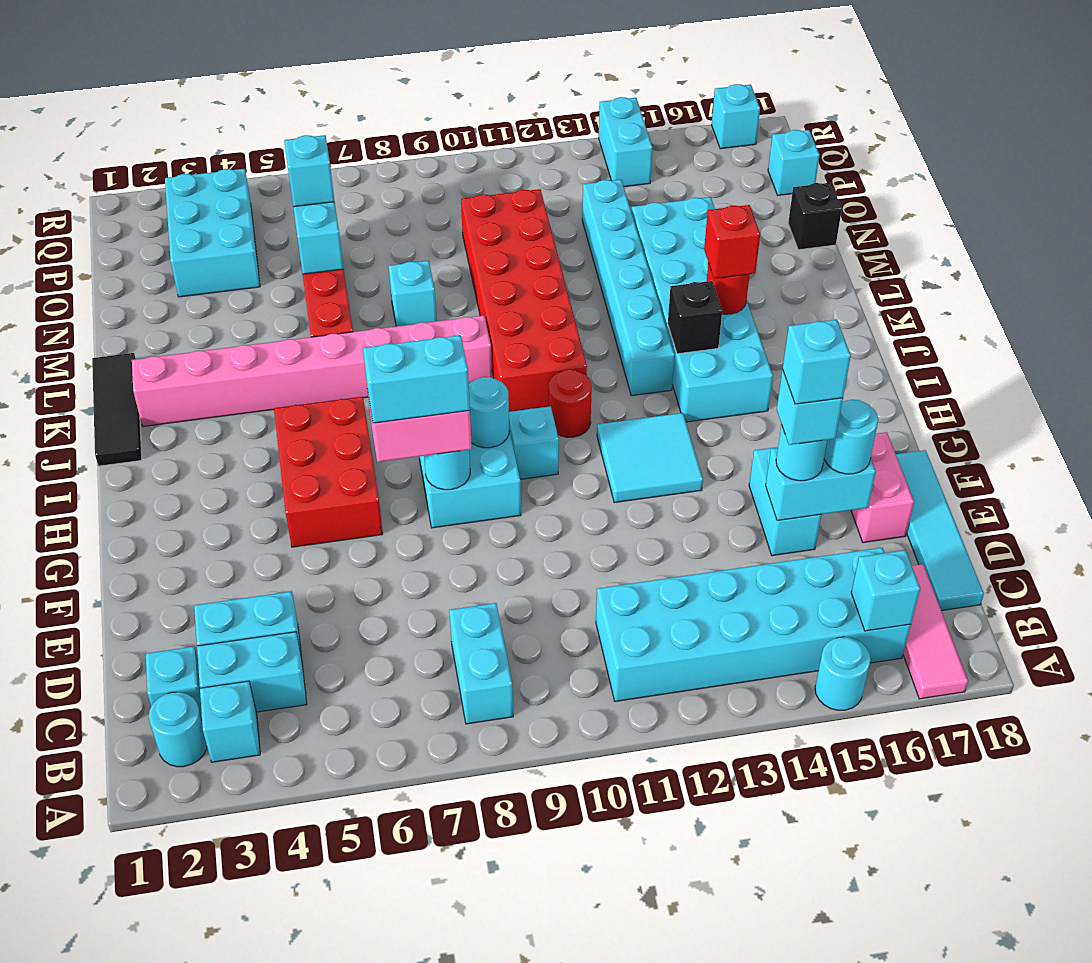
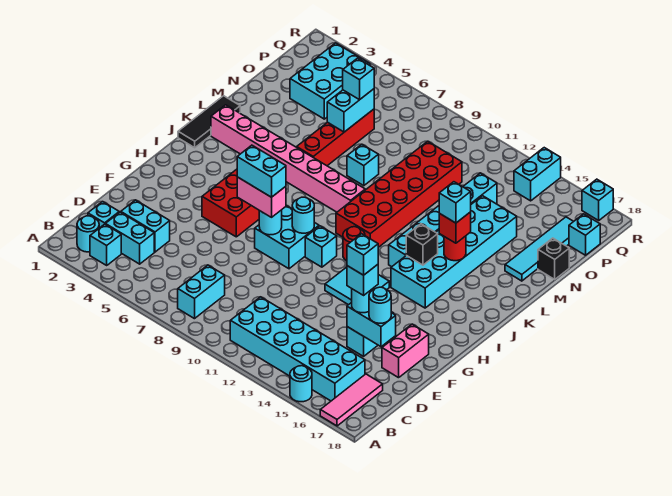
cyan 1x1 brick [851,550,920,631] -> cyan 1x1 brick moved to [439,182,471,223]
cyan 1x4 tile [896,450,984,611] -> cyan 1x4 tile moved to [505,217,574,281]

